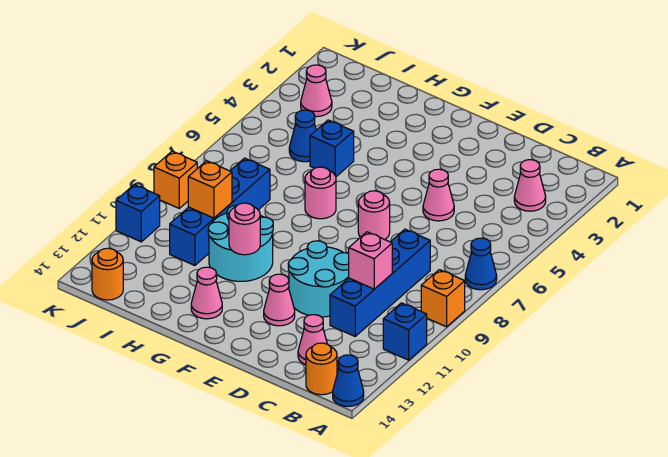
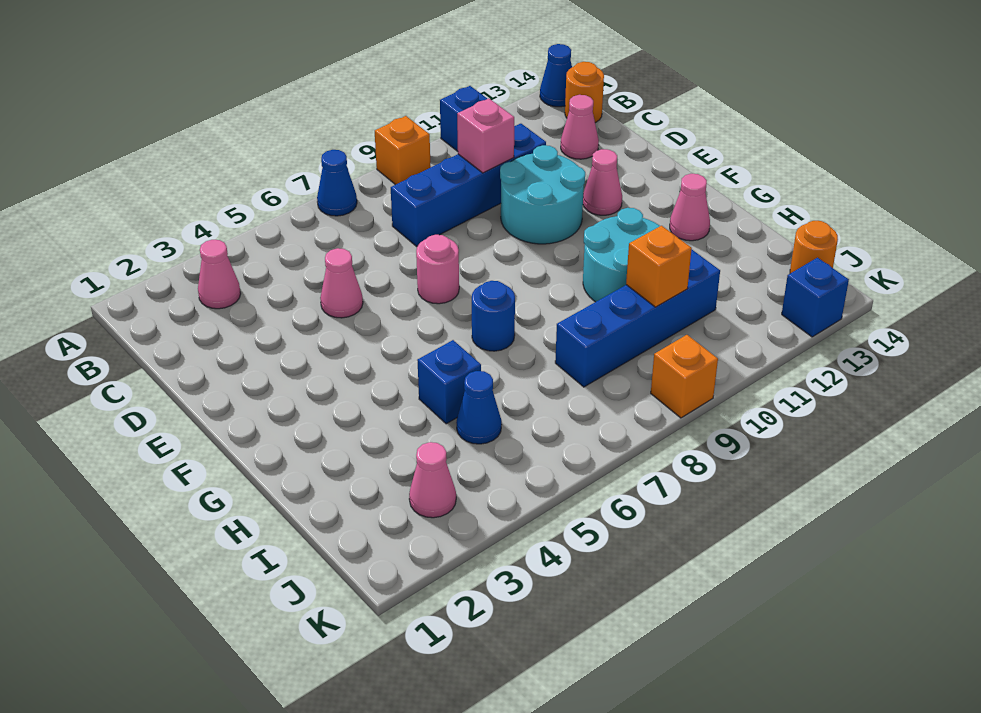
pink 1x1 round brick [305,167,336,219] -> blue 1x1 round brick [472,281,515,351]
pink 1x1 round brick [229,203,260,255] -> none
blue 1x1 brick [116,185,160,242] -> blue 1x1 brick moved to [782,258,849,337]

